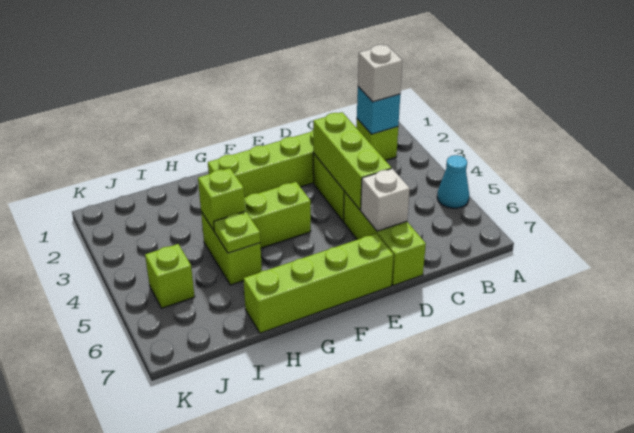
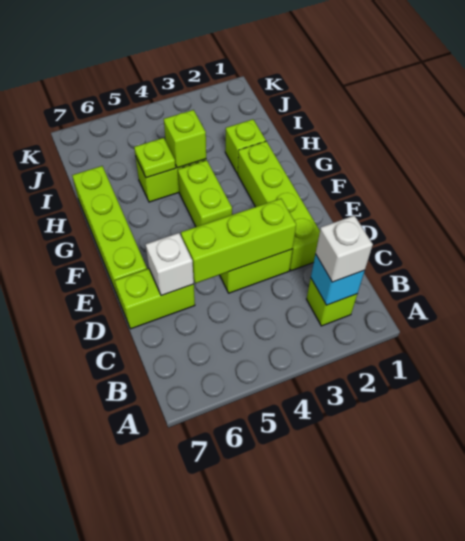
cyan 1x1 cone [437,155,469,208] -> none
lime 1x3 brick [344,192,426,286] -> lime 1x2 brick [115,269,195,329]
lime 1x1 brick [145,244,195,308] -> lime 1x1 brick moved to [225,119,266,173]

